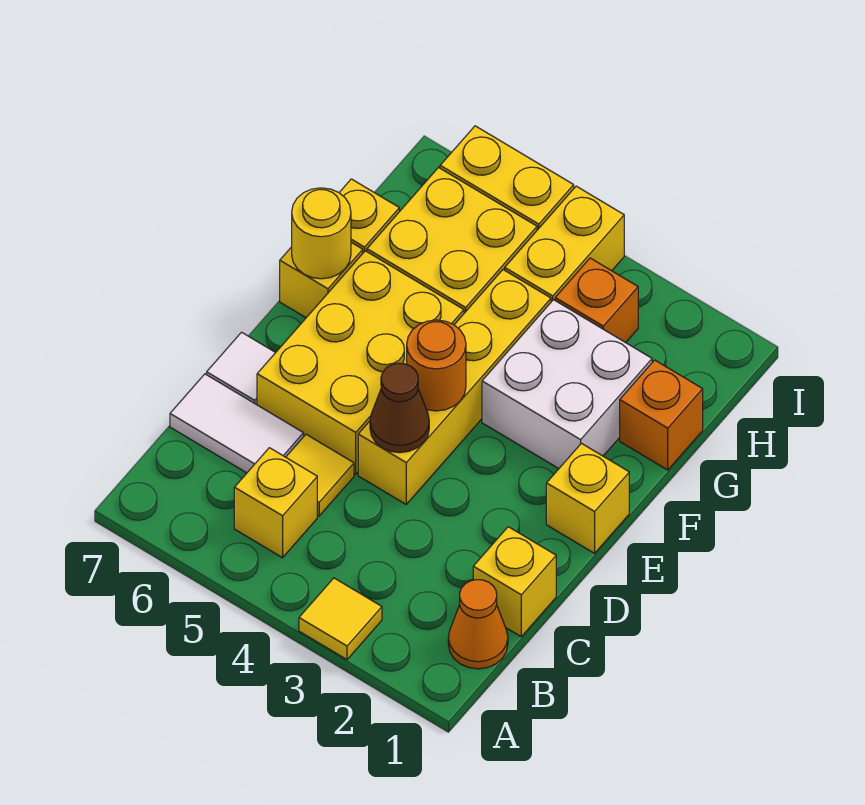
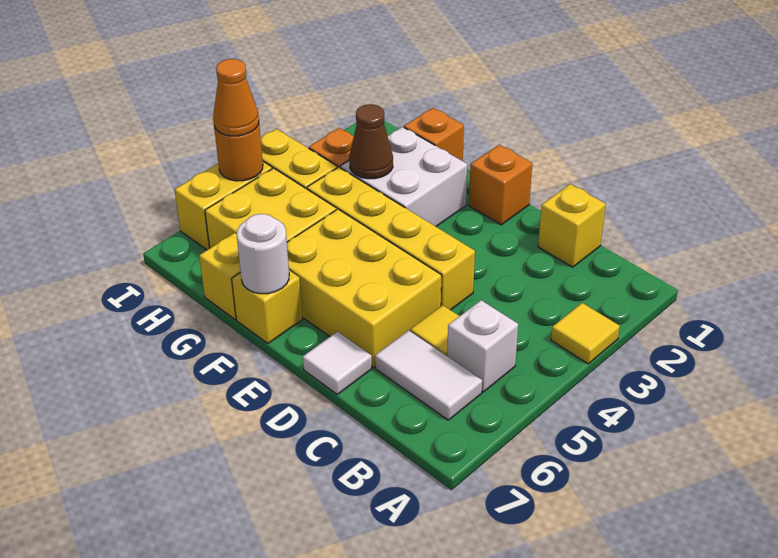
orange 1x1 cone [448,580,508,669] -> orange 1x1 cone moved to [213,59,259,136]
yellow 1x1 brick [234,448,317,558] -> white 1x1 brick [447,300,518,392]
white 1x2 tile [170,374,304,473] -> white 1x2 tile turned to [375,330,482,420]
brown 1x1 cone [370,363,429,453] -> brown 1x1 cone moved to [349,104,393,179]
yellow 1x1 brick [546,443,629,553] -> orange 1x1 brick [469,145,532,225]
orange 1x1 round brick [407,320,466,411] -> orange 1x1 round brick moved to [214,125,263,181]
yellow 1x1 round brick [292,188,351,279] -> white 1x1 round brick [237,214,289,294]

